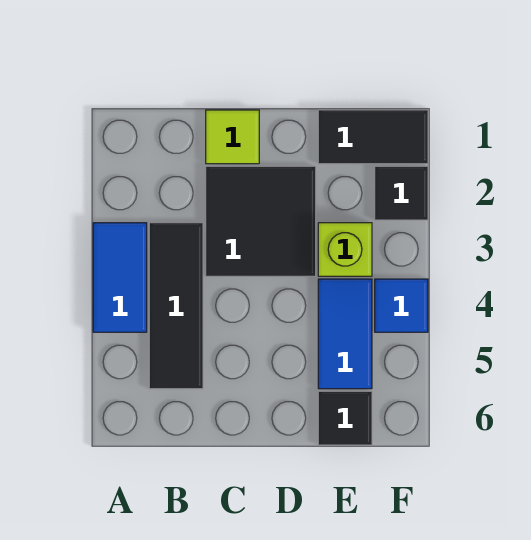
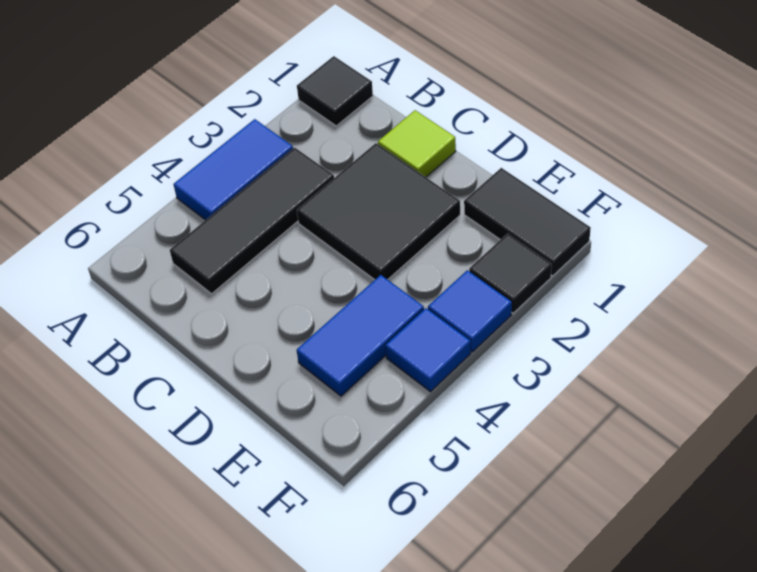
lime 1x1 brick [318,223,372,276] -> none
black 1x1 tile [318,391,372,445] -> black 1x1 tile moved to [297,56,373,126]
none -> blue 1x1 tile [428,270,512,352]

